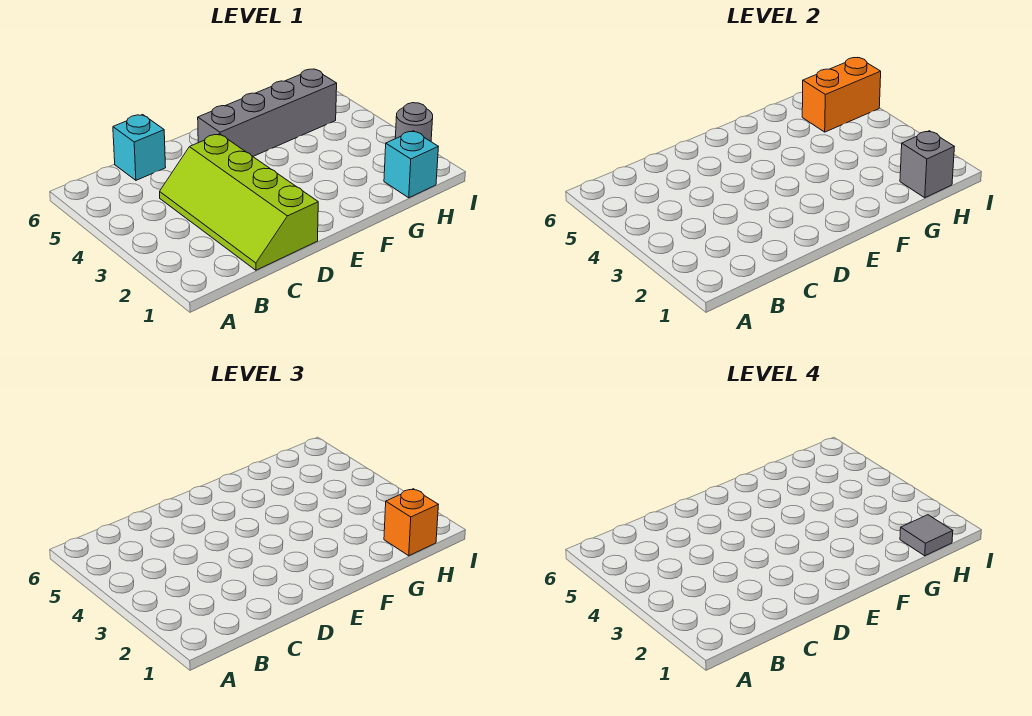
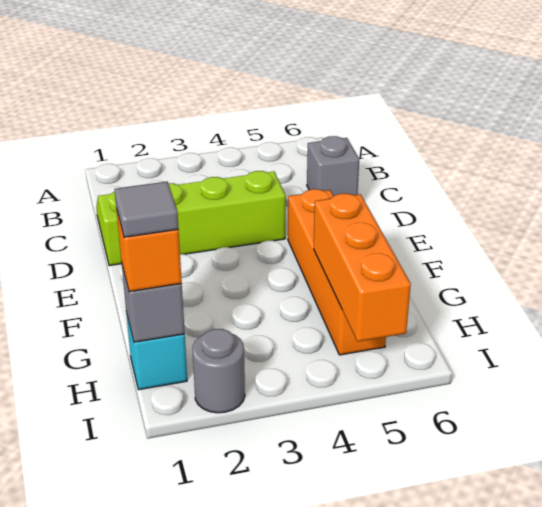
cyan 1x1 brick [113,115,166,180] -> grey 1x1 brick [307,136,359,196]
grey 1x4 brick [198,69,337,156] -> orange 1x4 brick [288,189,386,355]
orange 1x2 brick [802,58,881,132] -> orange 1x3 brick [314,194,411,342]

